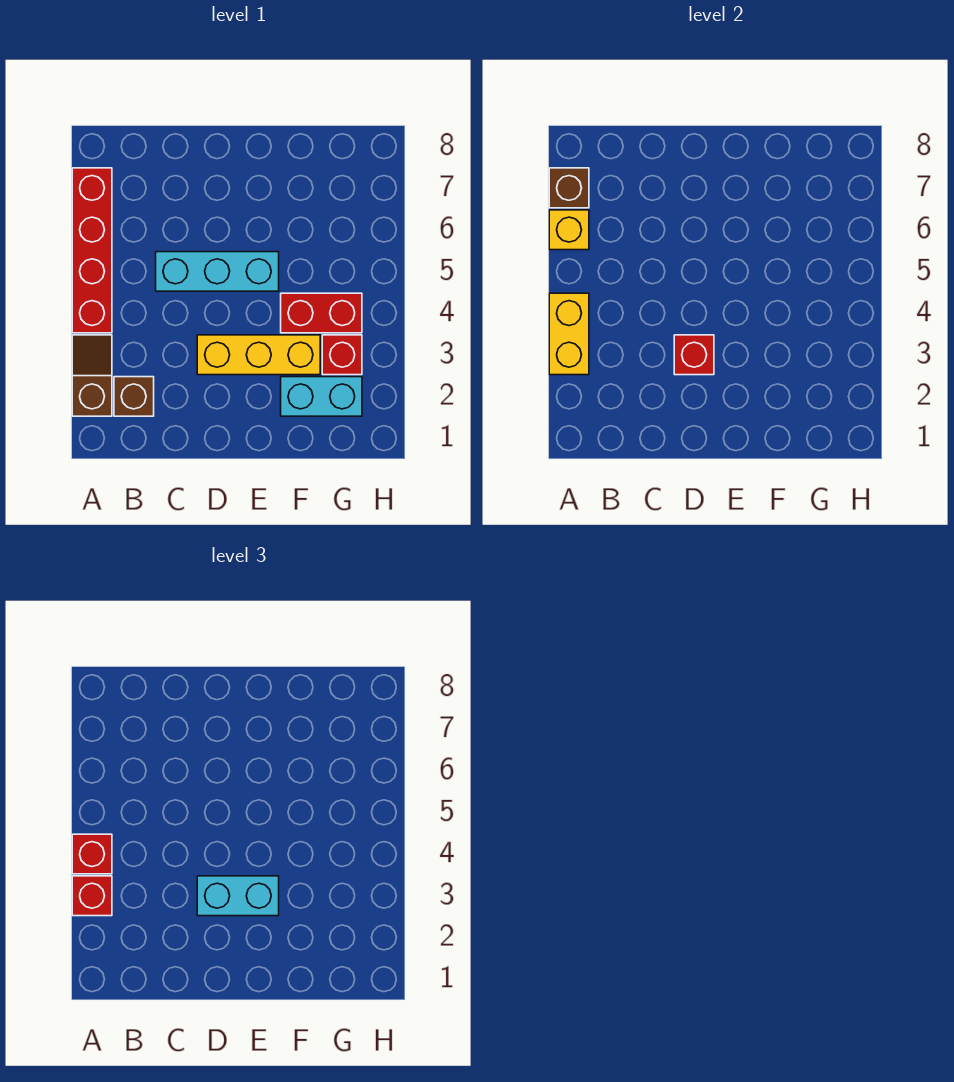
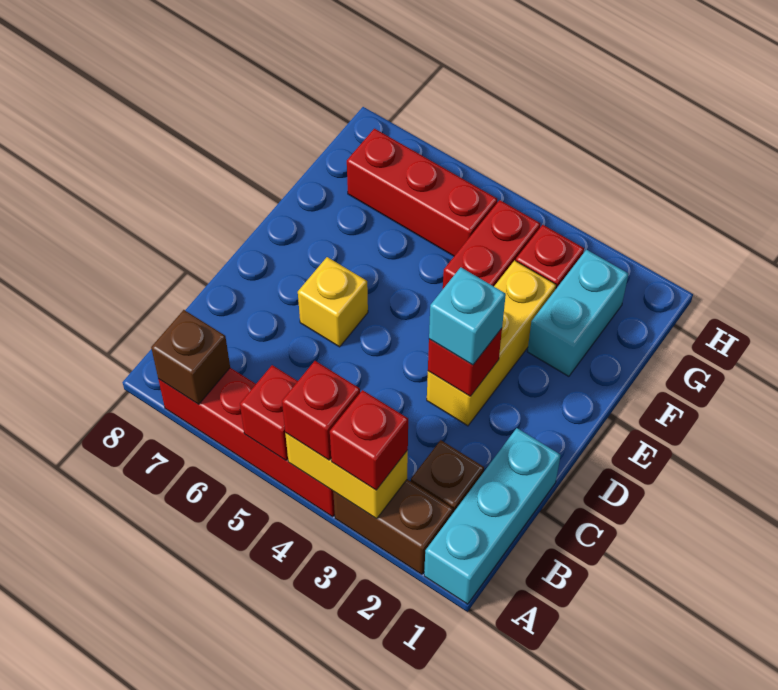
brown 1x2 slope [72,335,112,416] -> brown 1x2 brick [333,480,453,574]
none -> red 1x1 brick [240,365,298,460]
yellow 1x1 brick [549,210,589,250] -> yellow 1x1 brick moved to [298,257,368,347]
cyan 1x3 brick [156,252,279,291] -> cyan 1x3 brick moved to [424,428,561,604]
cyan 1x2 brick [197,876,279,916] -> cyan 1x1 brick [429,267,506,365]
none -> red 1x3 brick [347,129,497,256]

